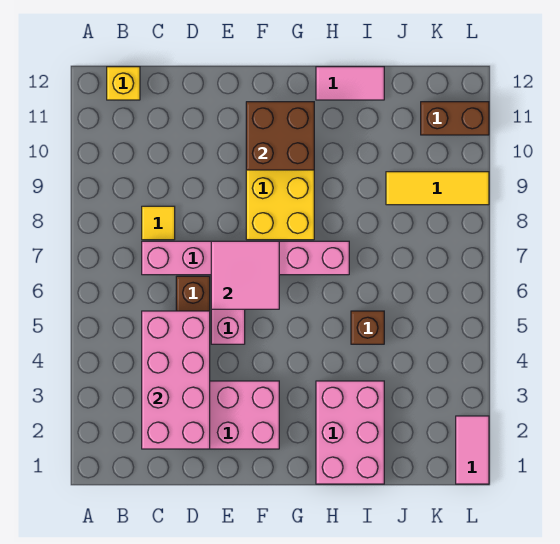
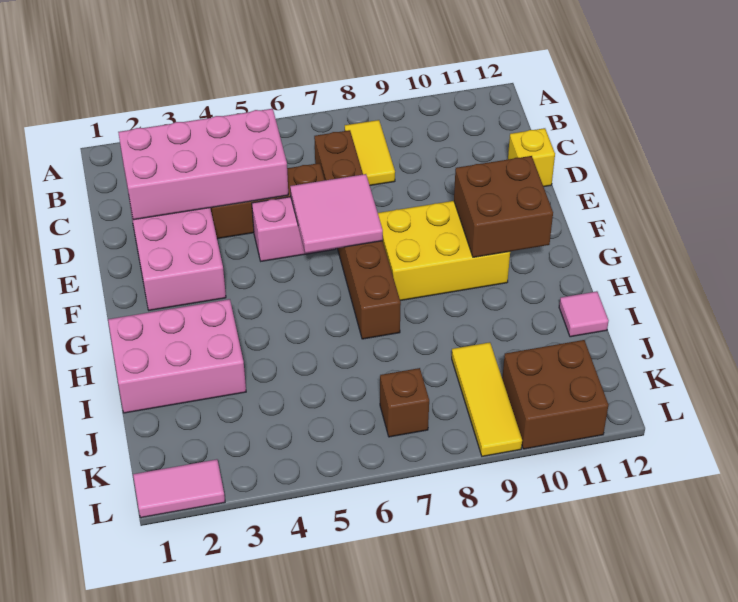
yellow 1x1 brick [107,67,140,100] -> yellow 1x1 brick moved to [508,128,555,187]
pink 1x6 brick [142,241,349,275] -> brown 1x6 brick [314,130,401,339]
yellow 1x1 tile [142,206,175,240] -> yellow 1x2 tile [345,120,395,185]
pink 1x2 tile [316,67,384,100] -> pink 1x1 tile [559,291,609,337]
brown 1x1 brick [351,311,384,344] -> brown 1x1 brick moved to [380,368,429,437]
brown 1x2 brick [421,102,489,135] -> brown 2x2 brick [502,340,608,449]

